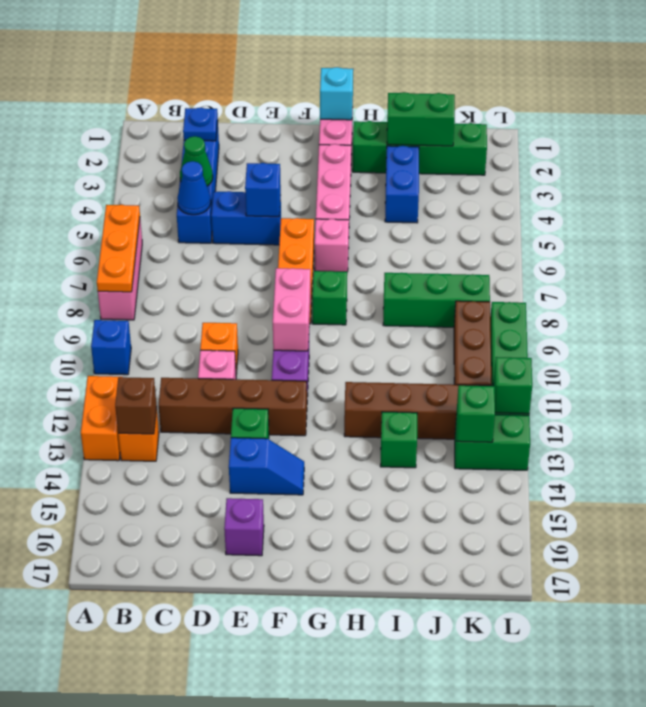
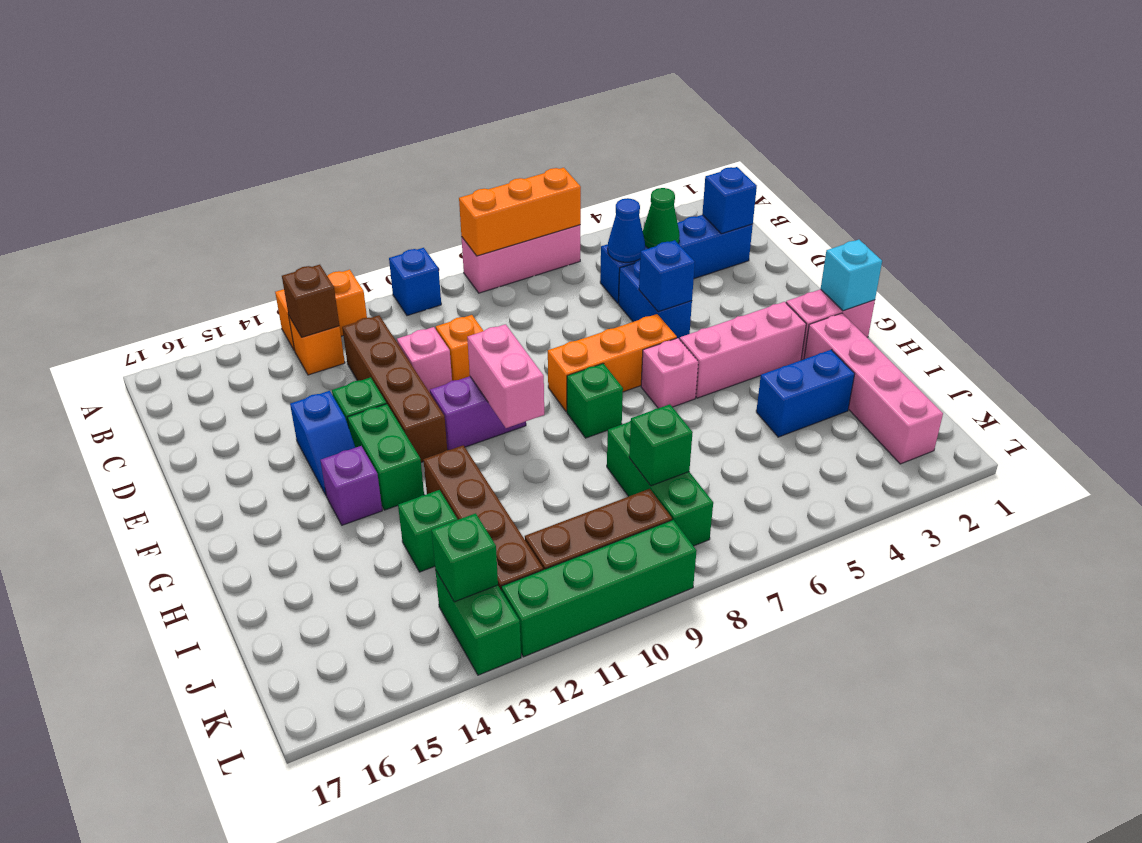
orange 1x3 plate [97,205,140,292] -> orange 1x3 brick [459,168,581,256]
blue 1x1 plate [183,108,218,141] -> blue 1x1 brick [702,167,757,234]
purple 1x1 brick [224,498,264,556] -> purple 1x1 brick moved to [321,446,382,525]
pink 1x2 brick [273,268,310,351] -> pink 1x2 brick turned to [467,324,544,428]
green 1x4 brick [353,121,487,175] -> pink 1x4 brick [804,313,943,464]
green 1x2 brick [387,92,455,146] -> green 1x2 brick moved to [347,404,424,510]
green 1x1 brick [493,357,532,414] -> green 1x1 brick moved to [629,404,693,486]

